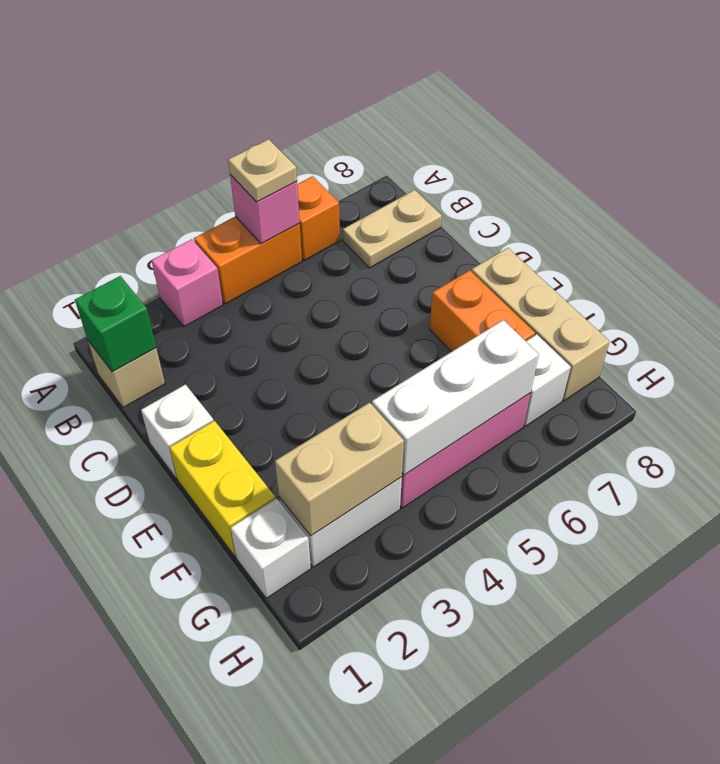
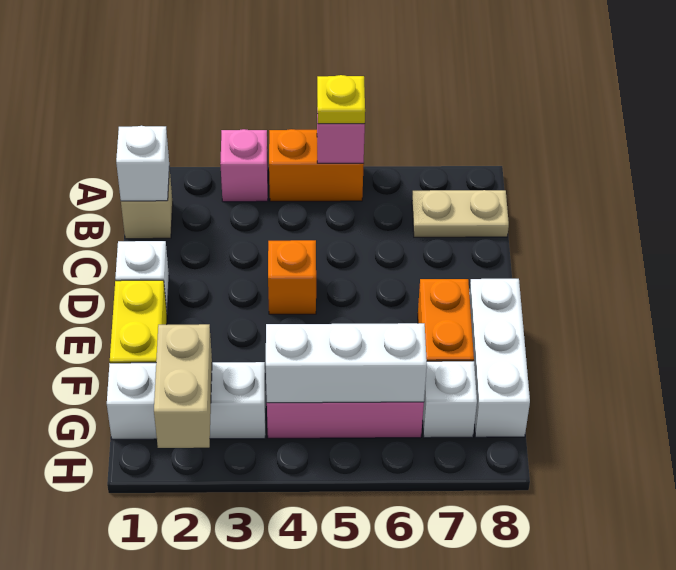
tan 1x1 plate [228,139,297,202] -> yellow 1x1 plate [317,75,365,124]
orange 1x1 brick [297,176,340,260] -> orange 1x1 brick moved to [268,240,316,314]
green 1x1 brick [75,276,156,372] -> white 1x1 brick [116,126,169,201]
tan 1x3 brick [471,248,610,401] -> white 1x3 brick [469,279,530,437]
tan 1x2 brick [275,403,404,536] -> tan 1x2 brick turned to [154,324,212,448]

